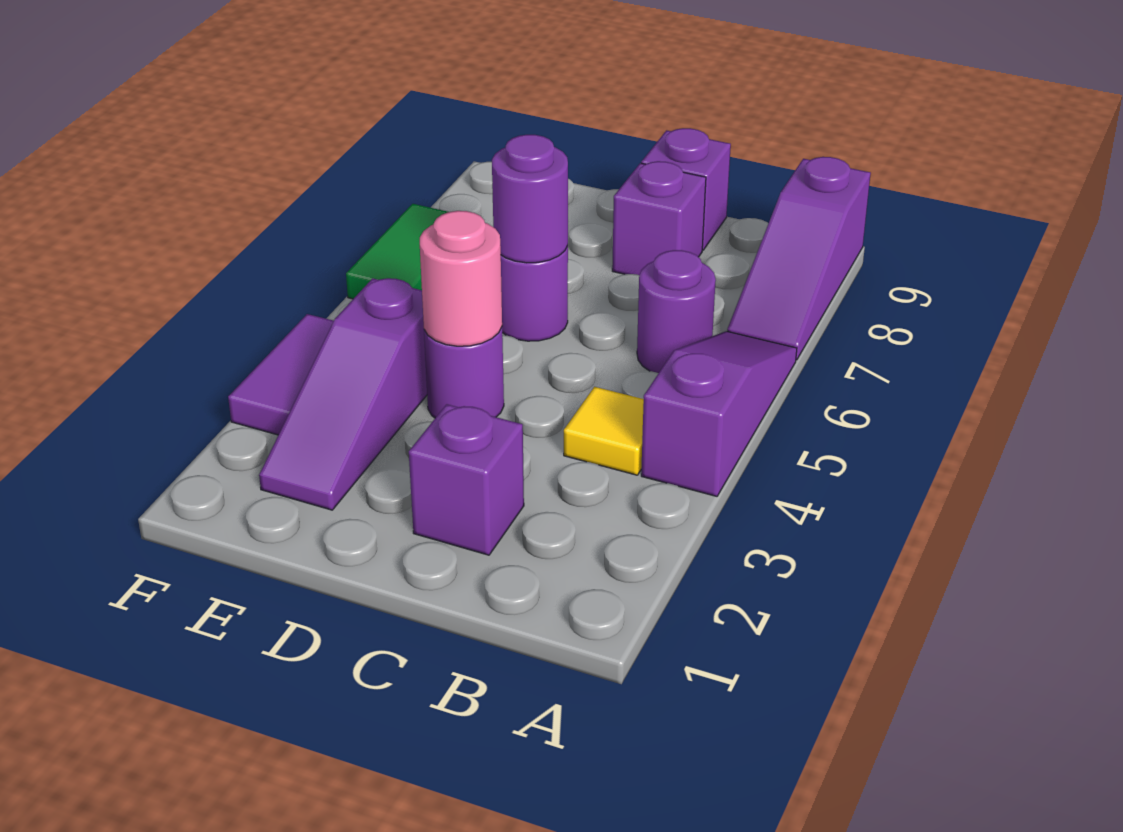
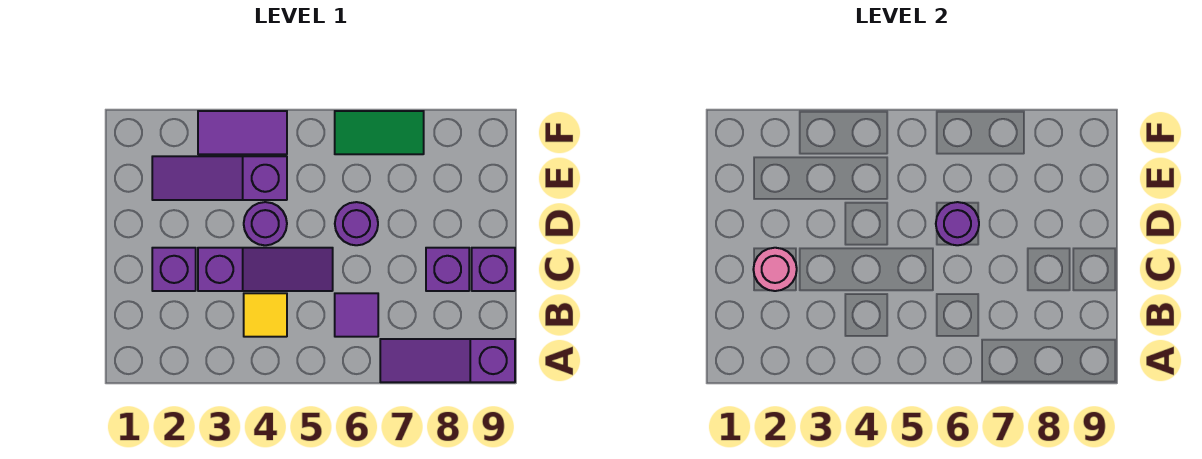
purple 1x3 slope [641,331,797,496] -> purple 1x3 slope moved to [198,248,333,291]
purple 1x1 round brick [637,250,716,373] -> purple 1x1 tile [335,293,378,337]
pink 1x1 round brick [420,211,502,346] -> pink 1x1 round brick moved to [753,248,797,291]

